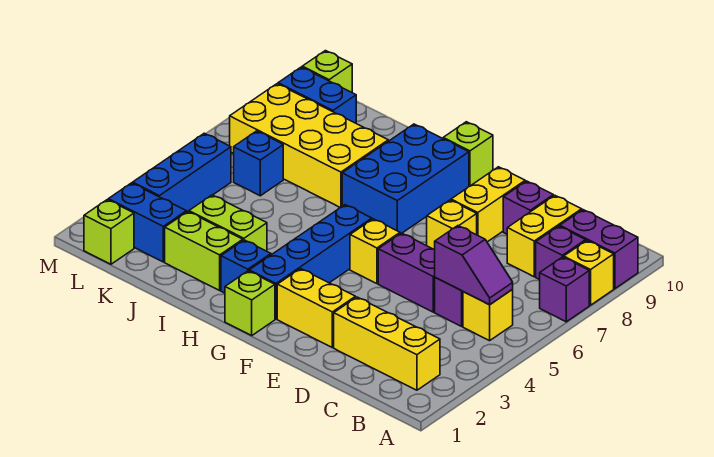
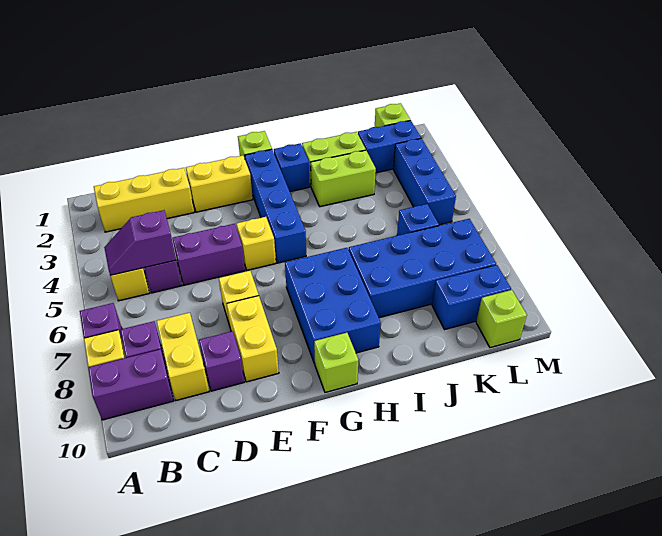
yellow 2x4 brick [230,84,388,208] -> blue 2x4 brick [349,219,496,318]

